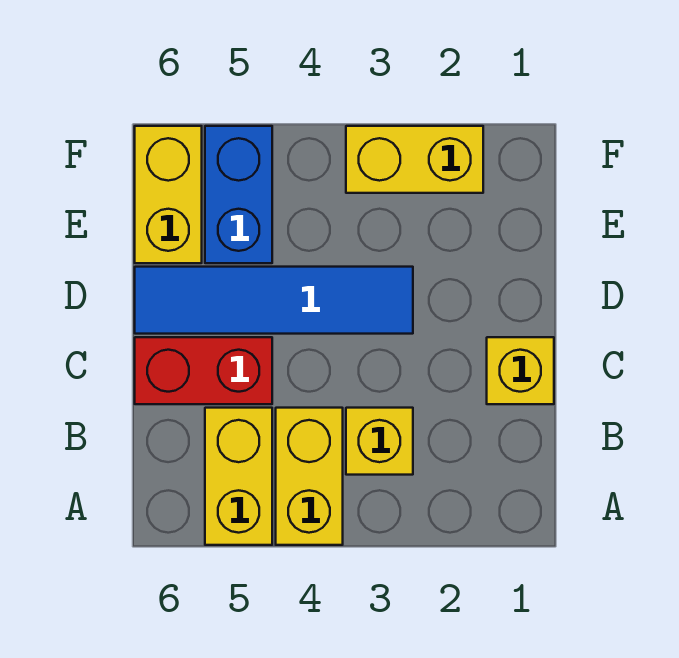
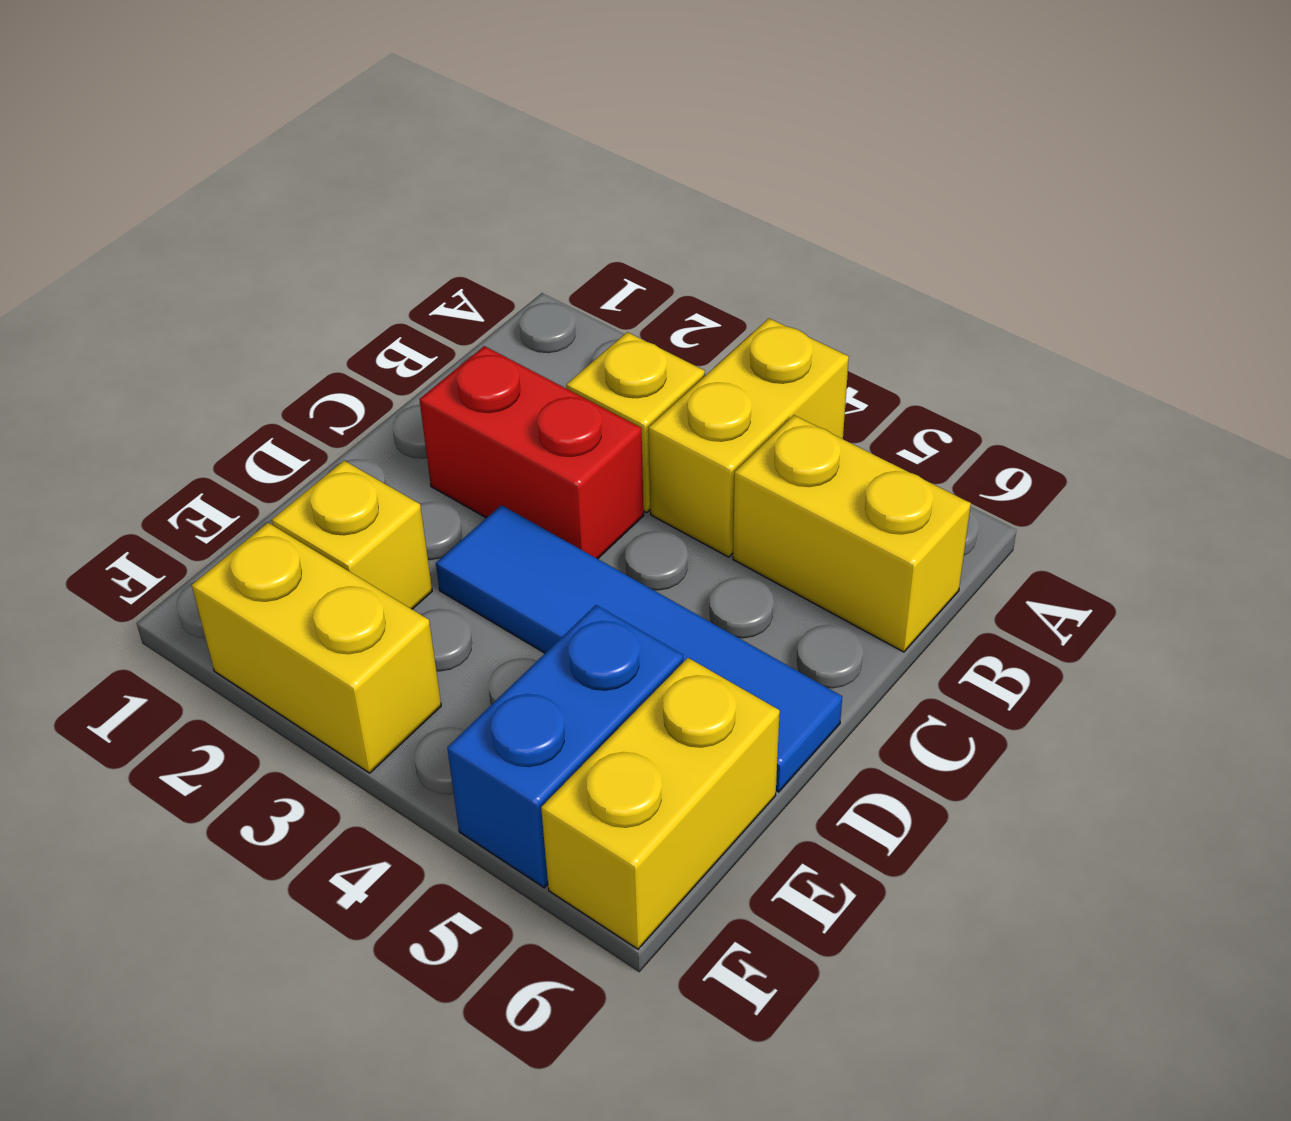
yellow 1x2 brick [205,408,272,545] -> yellow 1x2 brick turned to [733,415,971,652]
yellow 1x1 brick [487,337,554,404] -> yellow 1x1 brick moved to [272,461,432,609]
red 1x2 brick [135,337,272,404] -> red 1x2 brick moved to [419,346,644,559]

